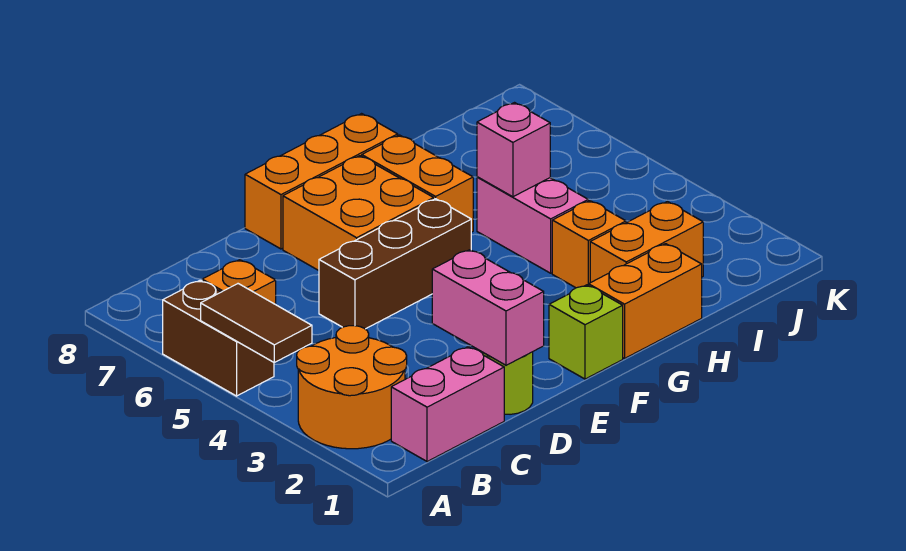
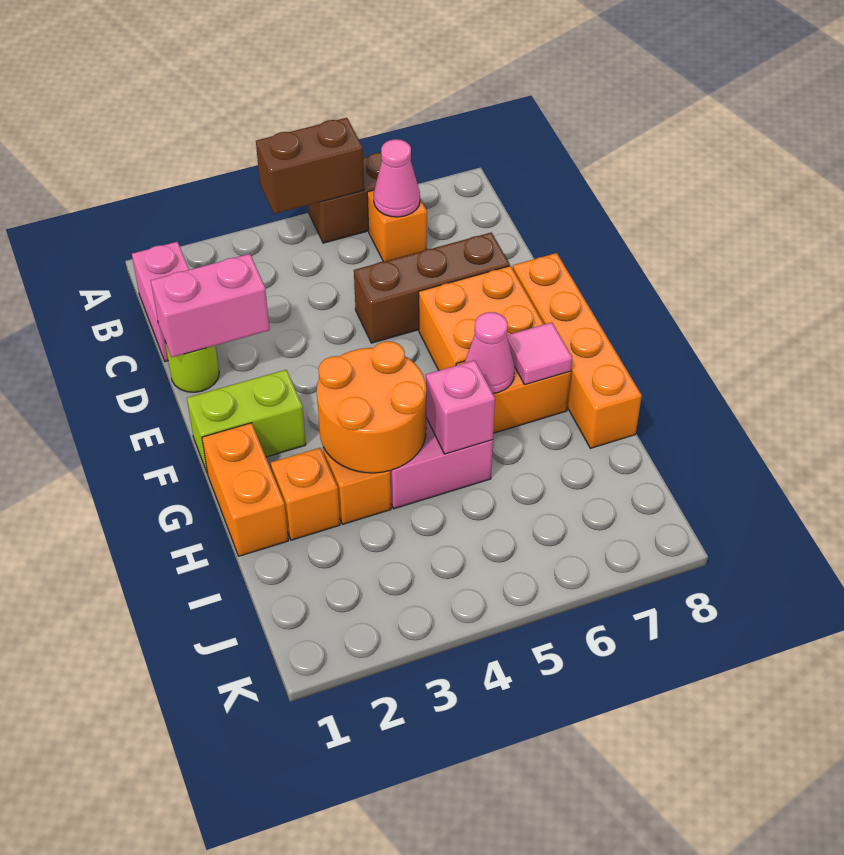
orange 2x2 round brick [297,326,407,449] -> orange 2x2 round brick moved to [317,341,426,473]
brown 1x2 tile [201,284,312,362] -> brown 1x2 brick [256,118,364,214]
none -> pink 1x1 cone [374,139,420,217]
brown 1x3 brick [319,199,471,329] -> brown 1x3 brick turned to [354,232,510,343]
orange 1x3 brick [245,114,398,249] -> orange 1x4 brick [513,253,642,448]
lime 1x1 brick [549,285,623,379] -> lime 1x2 brick [187,370,306,474]
none -> pink 1x1 cone [465,312,515,393]
none -> pink 1x1 tile [507,322,572,384]
orange 1x2 brick [590,201,703,283] -> orange 1x1 brick [271,448,340,540]

